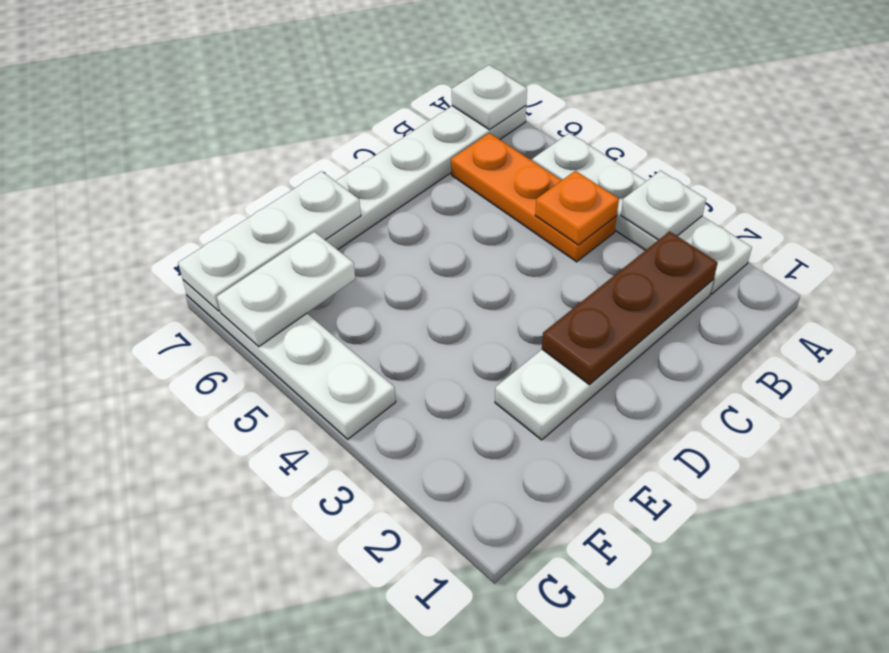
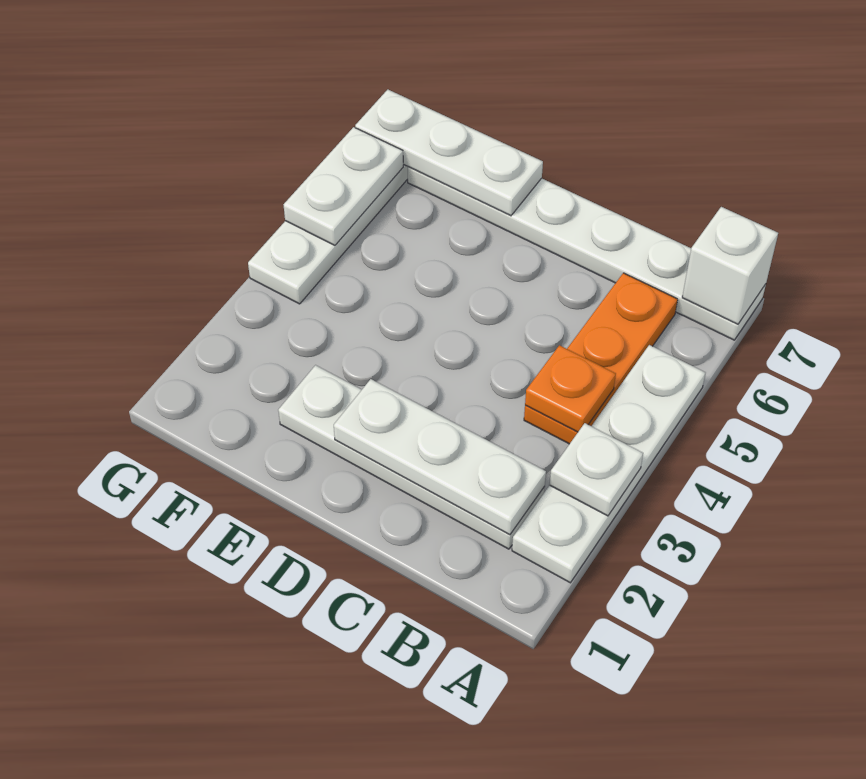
white 1x1 plate [452,65,527,130] -> white 1x1 brick [682,207,778,324]
brown 1x3 plate [542,231,718,385] -> white 1x3 plate [334,379,546,535]
white 1x2 plate [217,232,355,347] -> white 1x2 plate turned to [284,127,403,245]

